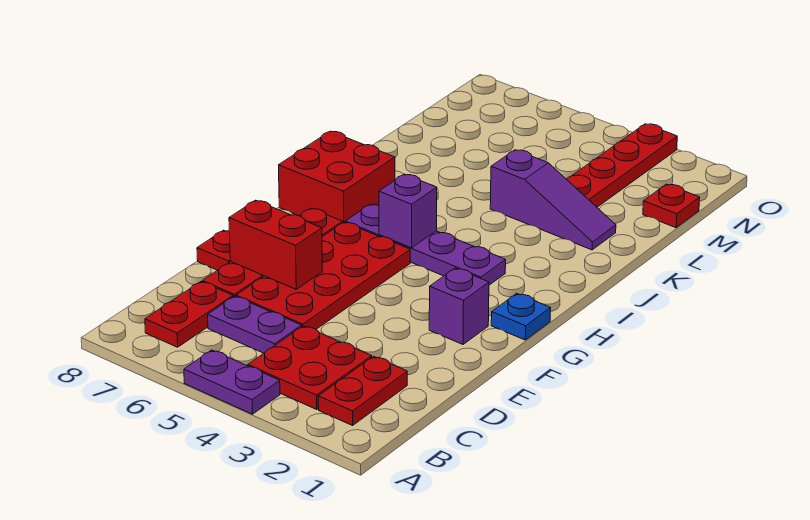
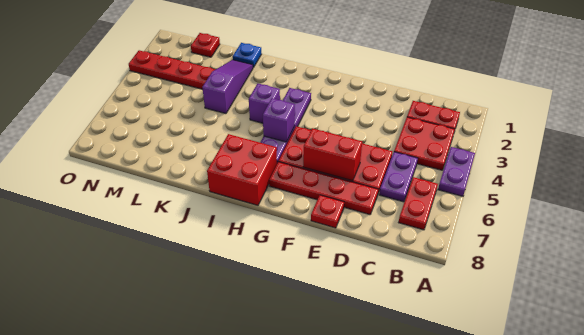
red 1x2 plate [145,282,233,347] -> red 1x2 plate turned to [399,177,438,230]
red 1x2 brick [229,200,322,289] -> red 1x2 brick turned to [303,128,362,181]
purple 1x1 brick [429,268,489,344] -> purple 1x1 brick moved to [249,84,280,123]
blue 1x1 plate [491,293,551,340] -> blue 1x1 plate moved to [233,43,262,67]

